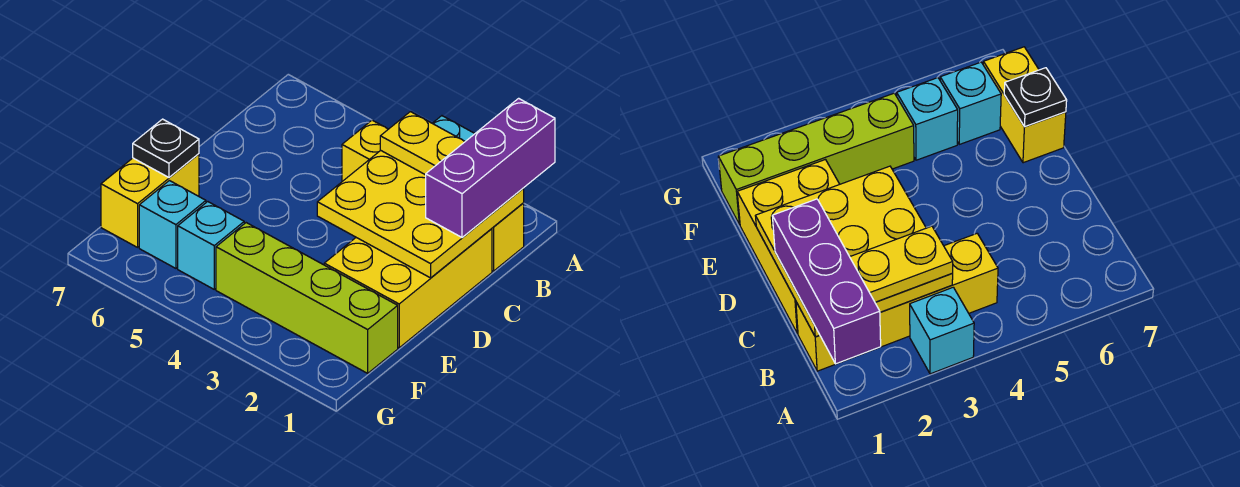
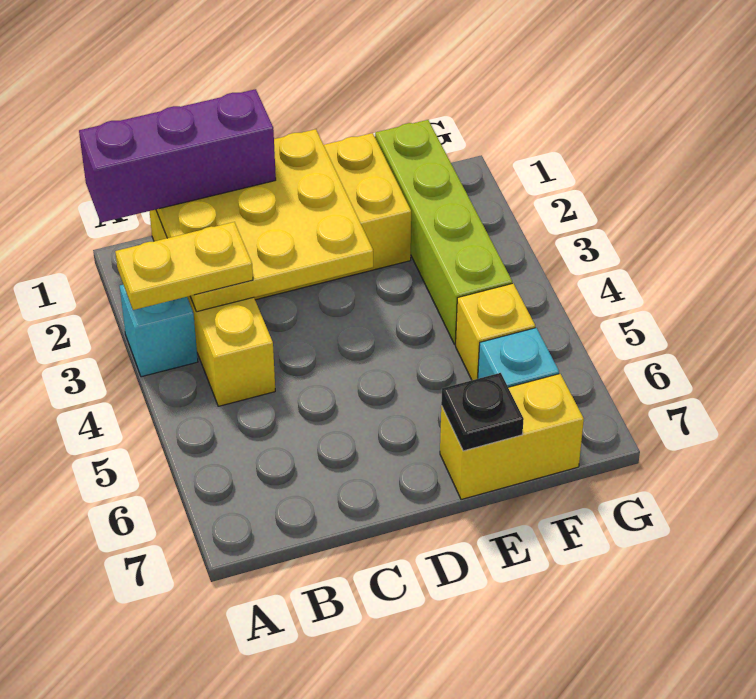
yellow 1x2 plate [380,112,465,175] -> yellow 1x2 plate turned to [115,222,253,310]
cyan 1x1 brick [178,202,244,289] -> yellow 1x1 brick [456,283,535,380]

